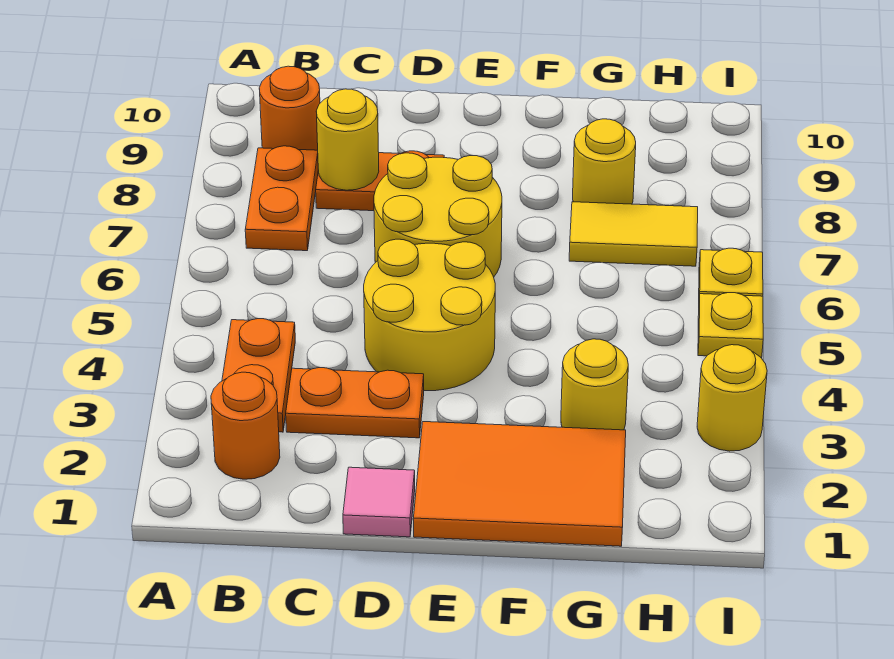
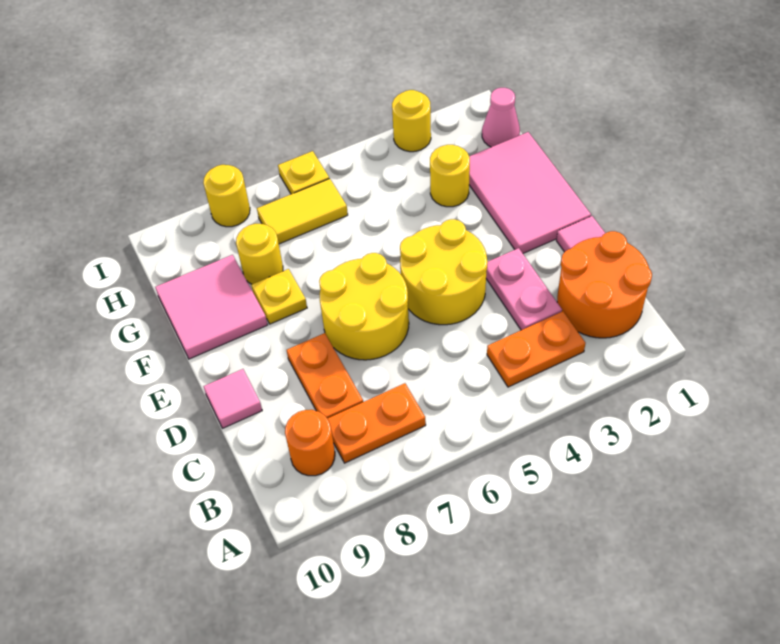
orange 1x1 round brick [211,372,280,479] -> orange 2x2 round brick [557,231,652,338]
orange 1x2 plate [286,368,424,438] -> pink 1x2 plate [486,248,562,330]
yellow 1x1 round brick [316,89,379,190] -> yellow 1x1 round brick moved to [203,165,250,227]
none -> pink 1x1 tile [203,369,262,428]
orange 2x3 tile [413,422,626,546] -> pink 2x3 tile [469,132,591,253]
none -> pink 2x2 tile [155,255,268,359]
yellow 1x2 tile [569,202,698,266] -> yellow 1x2 tile turned to [257,178,348,244]
none -> pink 1x1 cone [482,88,520,147]
yellow 1x1 plate [698,293,763,358] -> yellow 1x1 plate moved to [251,269,307,324]

